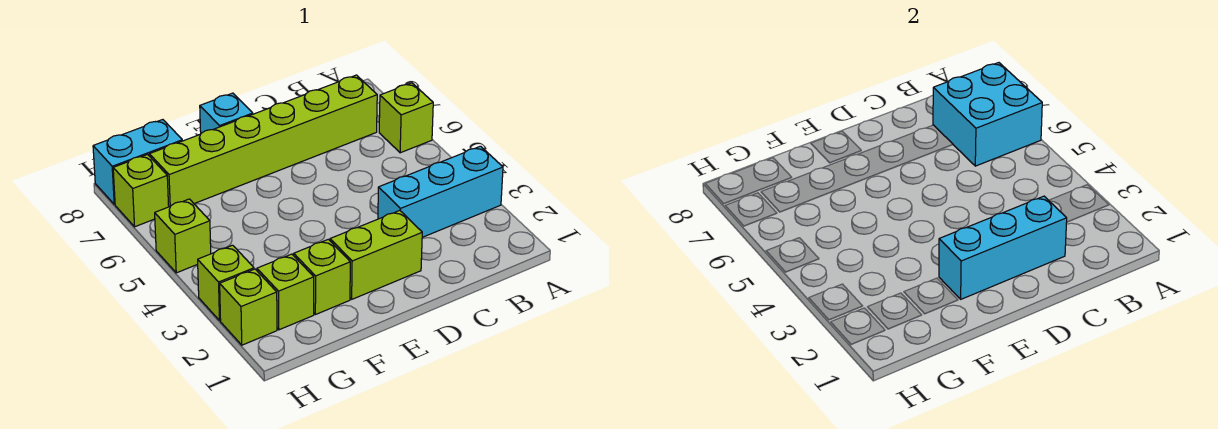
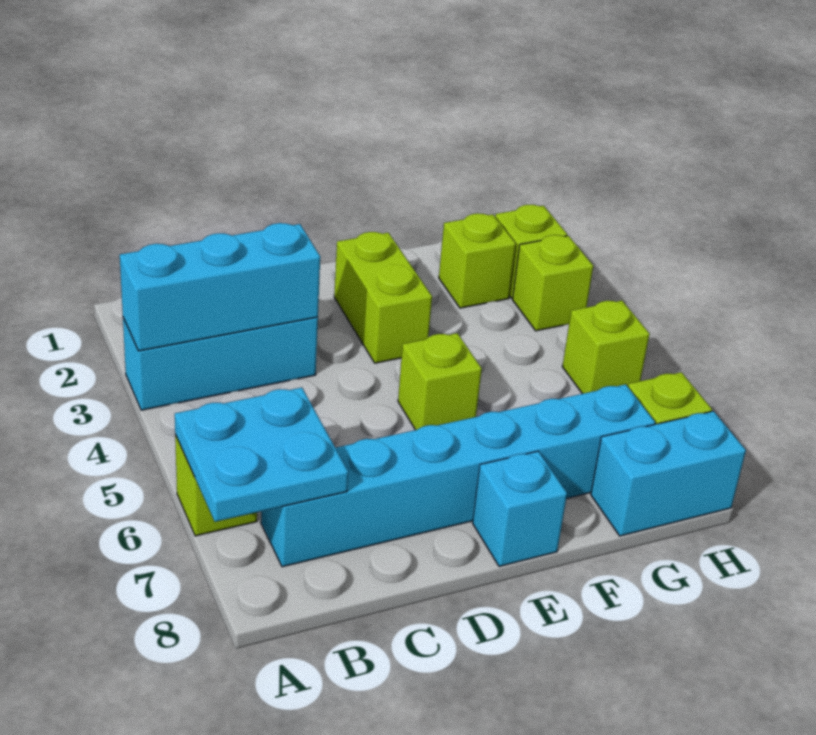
cyan 2x2 brick [933,63,1042,166] -> cyan 2x2 plate [175,388,348,522]
lime 1x6 brick [149,75,377,207] -> cyan 1x6 brick [261,384,655,567]
cyan 1x3 brick [939,196,1067,299] -> cyan 1x3 brick moved to [120,223,320,351]
lime 1x2 brick [330,210,422,299] -> lime 1x2 brick turned to [334,232,432,363]
lime 1x1 brick [294,239,350,315] -> lime 1x1 brick moved to [398,333,482,430]

